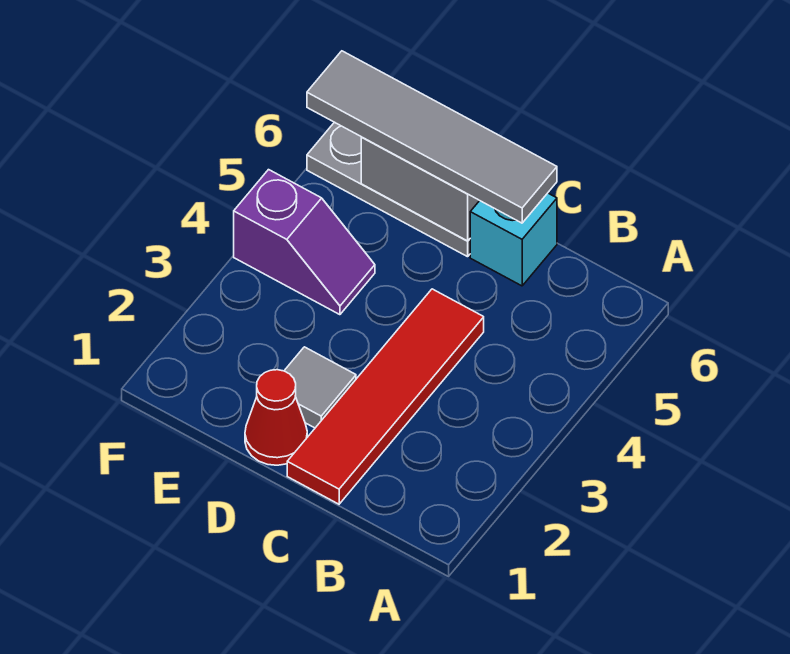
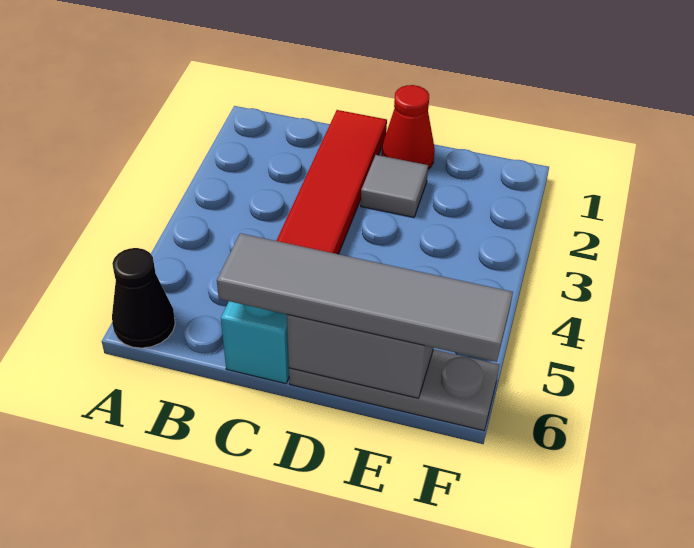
none -> black 1x1 cone [112,248,175,348]
purple 1x2 slope [234,170,375,315] -> none

